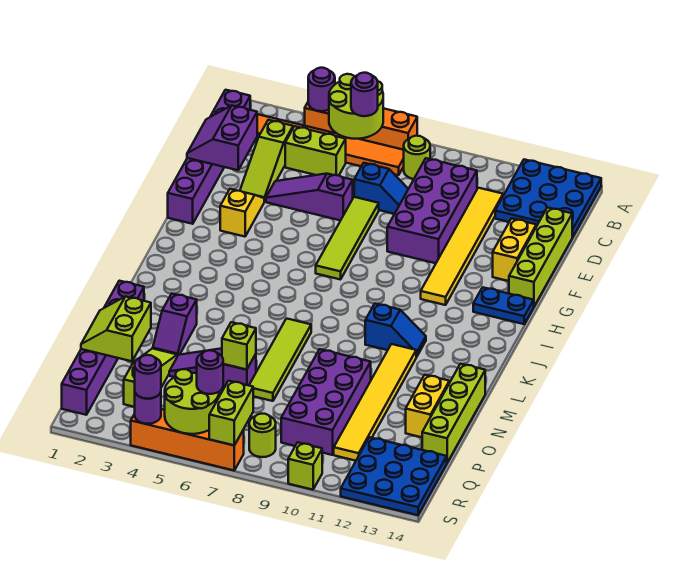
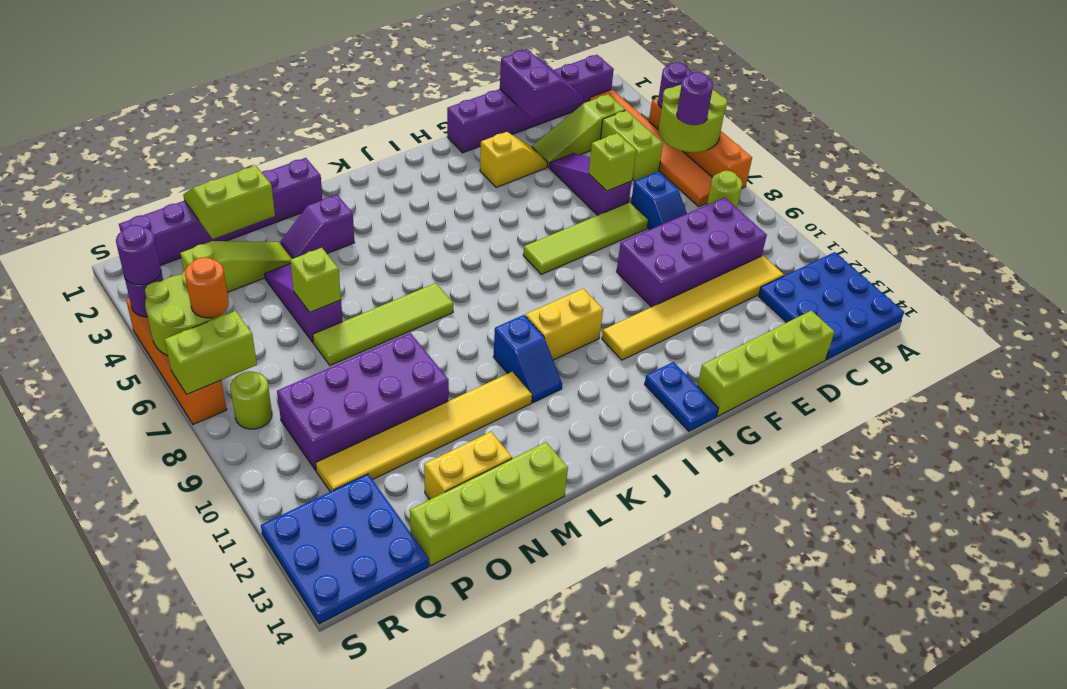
purple 2x2 slope [187,106,257,170] -> purple 2x2 slope turned to [500,50,583,120]
yellow 1x2 brick [493,218,536,281] -> yellow 1x2 brick moved to [525,289,603,360]
purple 1x1 round brick [197,350,223,394] -> orange 1x1 round brick [185,257,229,318]
lime 1x1 brick [288,442,322,490] -> lime 1x1 brick moved to [589,133,636,191]

